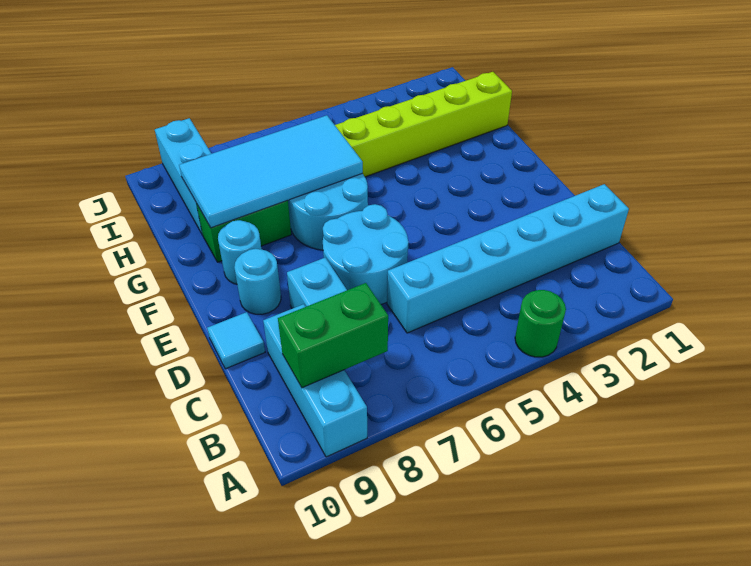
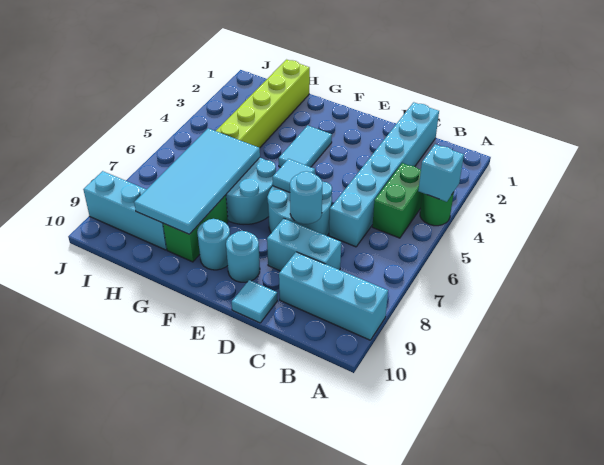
none -> cyan 1x1 brick [418,144,464,202]
green 1x2 brick [278,283,388,388] -> green 1x2 brick moved to [372,163,422,238]
none -> cyan 1x1 round brick [290,171,323,224]
none -> cyan 1x1 tile [273,159,315,192]
none -> cyan 1x2 tile [279,125,332,167]

